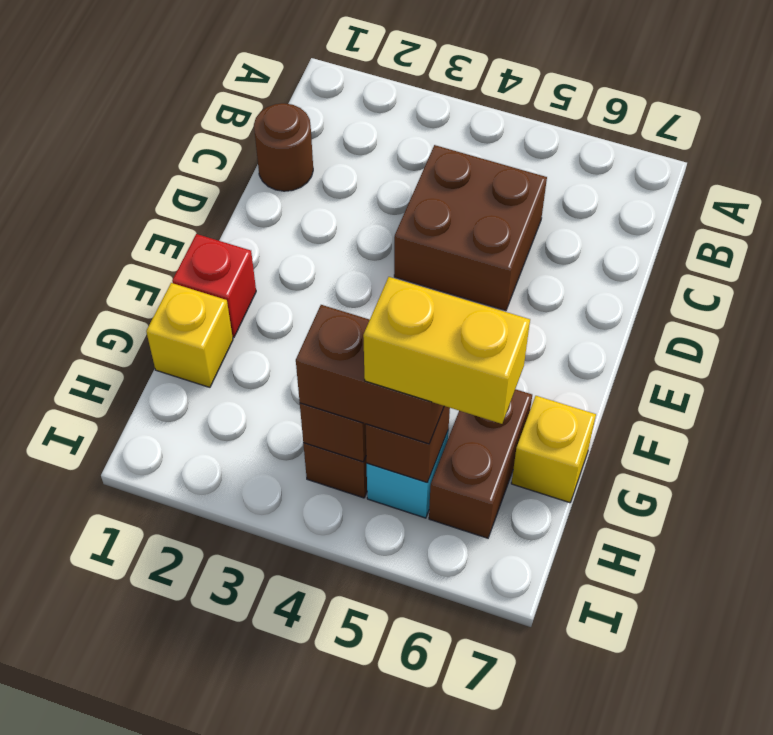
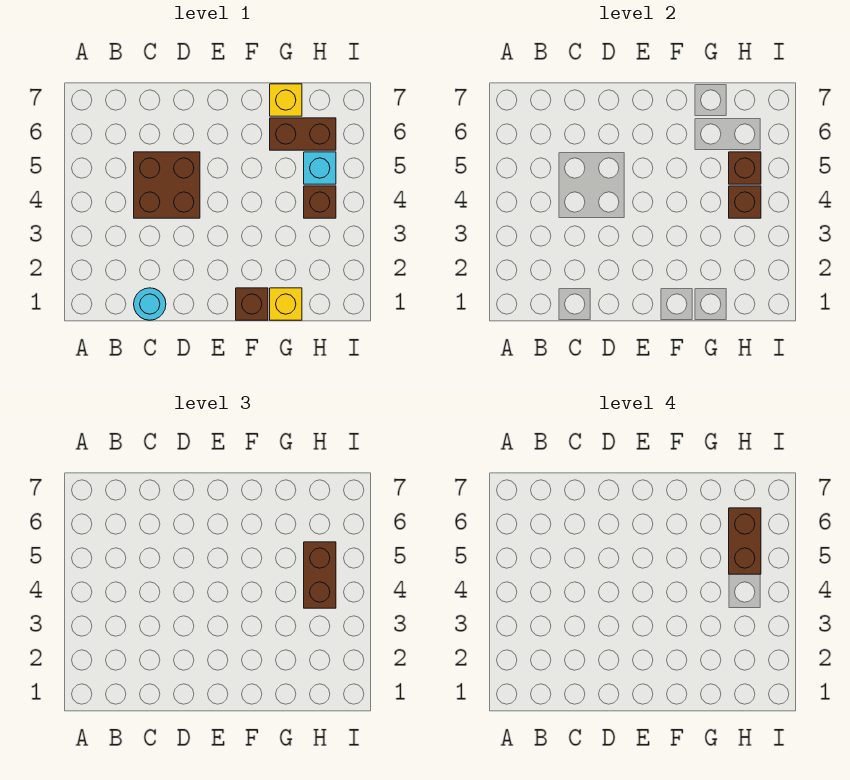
brown 1x1 round brick [254,103,313,191] -> cyan 1x1 round brick [134,288,166,320]
red 1x1 brick [172,234,256,337] -> brown 1x1 brick [236,288,268,320]
yellow 1x2 brick [363,277,530,424] -> brown 1x2 brick [729,508,761,574]

